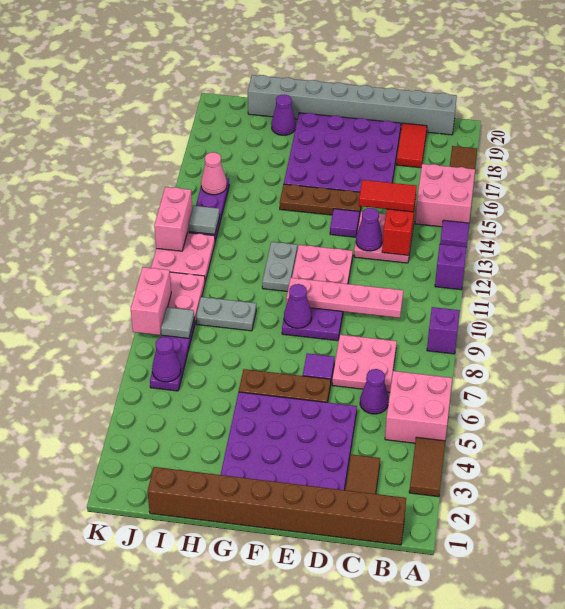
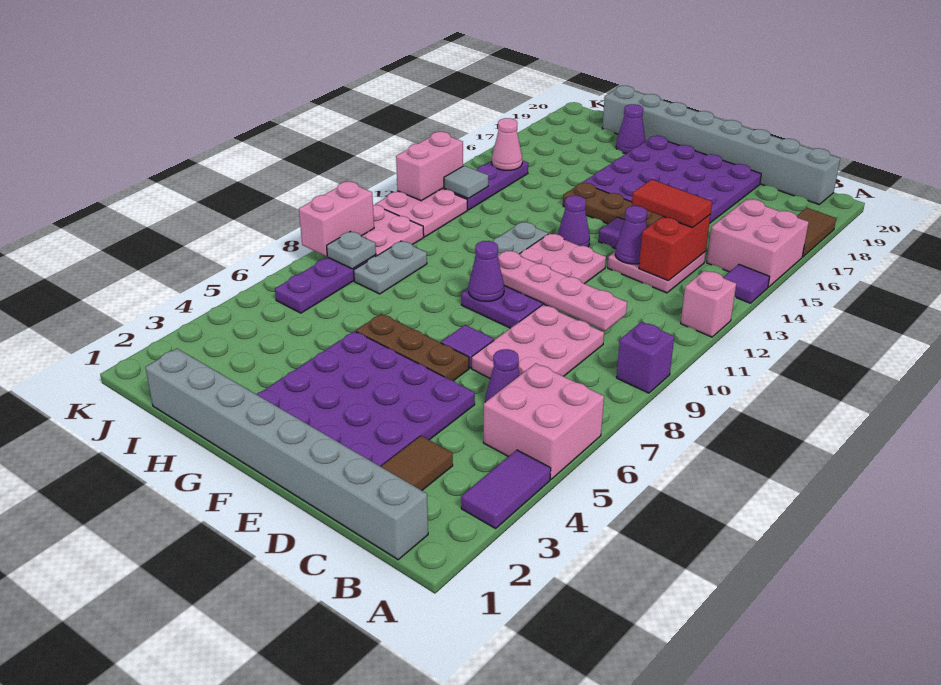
brown 1x2 tile [409,437,445,497] -> purple 1x2 tile [461,450,551,528]
purple 1x1 brick [435,244,467,290] -> pink 1x1 brick [681,271,736,337]
brown 1x8 brick [147,467,406,545] -> grey 1x8 brick [145,349,428,560]
pink 2x2 plate [332,335,397,392] -> pink 2x3 plate [472,305,604,378]
red 1x2 tile [396,123,427,168] -> none
grey 1x2 plate [196,297,256,331] -> grey 1x2 plate turned to [354,241,427,294]
purple 1x1 cone [152,337,181,382] -> purple 1x1 cone moved to [558,195,590,247]
grey 1x1 tile [161,307,194,338] -> grey 1x1 plate [327,232,376,269]

